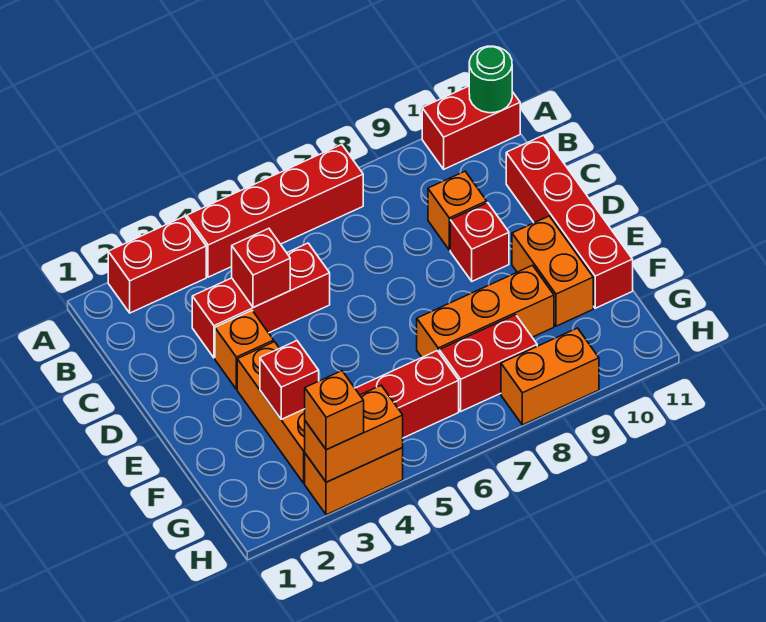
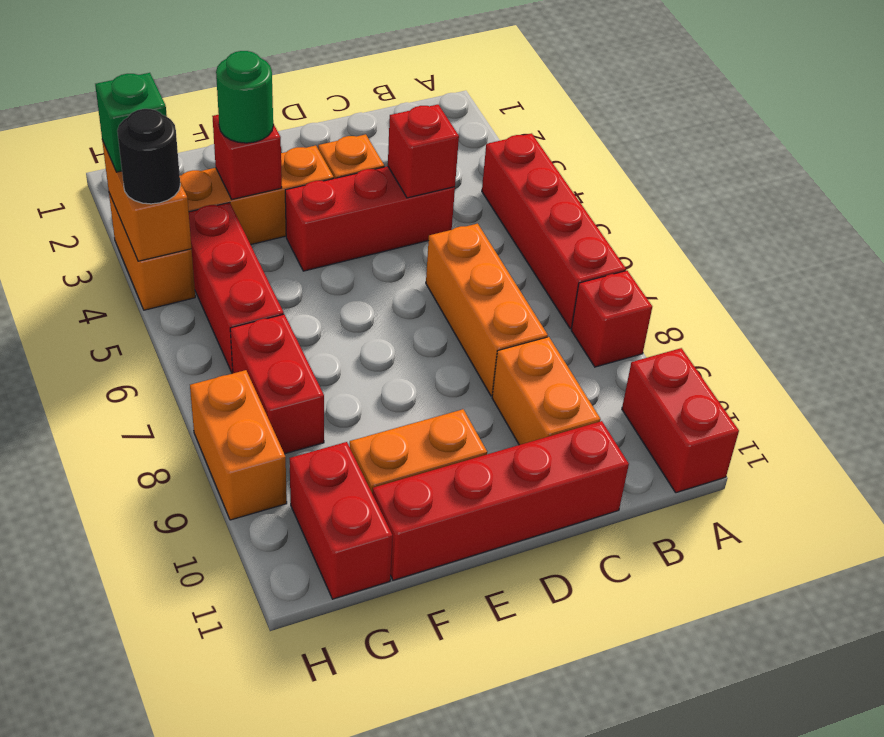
red 1x2 brick [108,216,206,313] -> red 1x2 brick moved to [290,442,392,599]
green 1x1 round brick [469,46,512,113] -> green 1x1 round brick moved to [216,51,273,143]
red 1x3 brick [192,243,330,358] -> red 1x3 brick turned to [285,166,455,271]
orange 1x1 brick [428,171,487,250] -> orange 1x2 brick [492,337,601,445]
red 1x1 brick [450,203,509,281] -> red 1x1 brick moved to [571,271,652,367]
orange 1x3 brick [417,265,554,357] -> orange 1x3 brick moved to [426,224,548,396]
orange 1x1 brick [305,371,364,450] -> green 1x1 brick [95,73,167,172]
none -> black 1x1 round brick [117,109,180,204]

